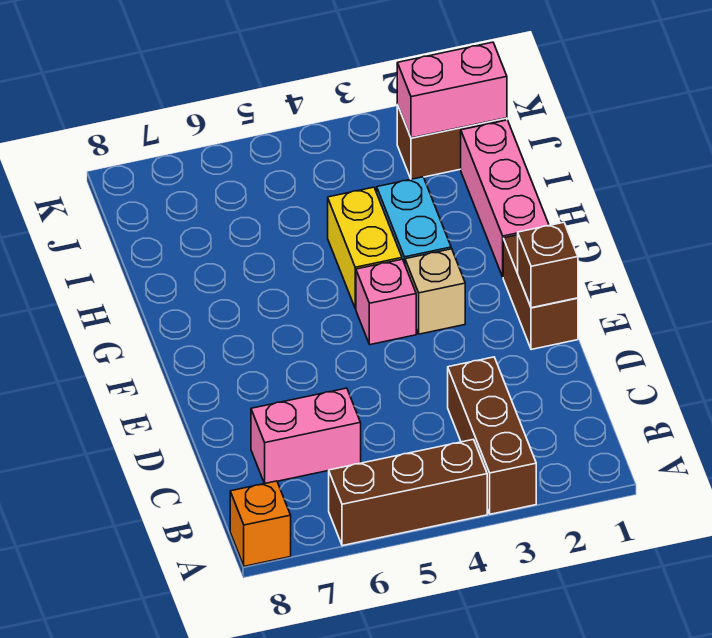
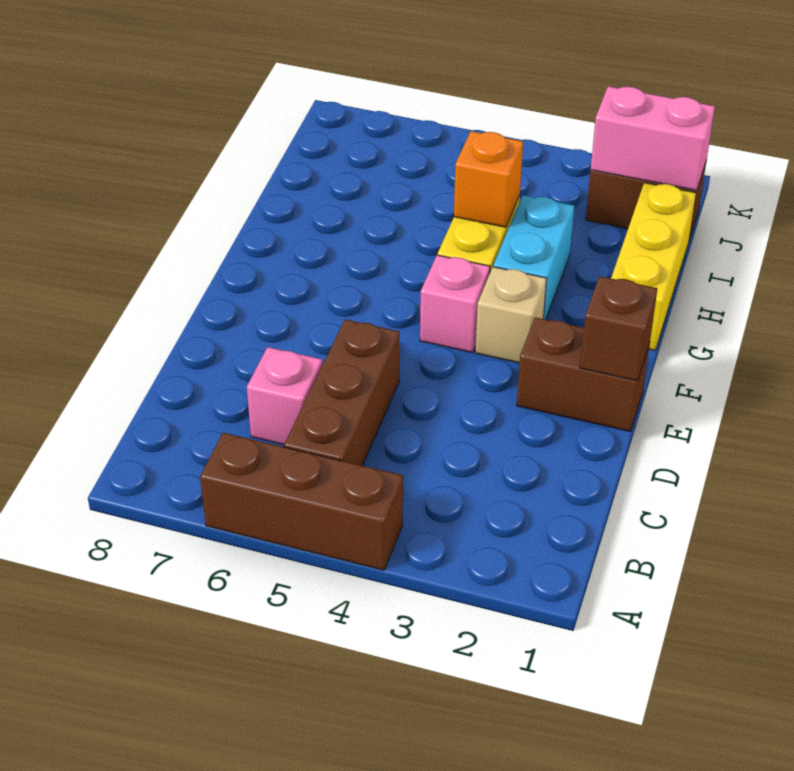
brown 1x3 brick [448,357,536,514] -> brown 1x3 brick moved to [284,320,399,465]
orange 1x1 brick [230,481,291,566] -> orange 1x1 brick moved to [454,131,523,227]
pink 1x2 brick [251,388,361,483] -> pink 1x1 brick [247,347,323,445]
brown 1x2 brick [503,235,578,350] -> brown 1x2 brick turned to [517,317,650,432]
pink 1x3 brick [461,120,549,277] -> yellow 1x3 brick [611,183,696,350]

